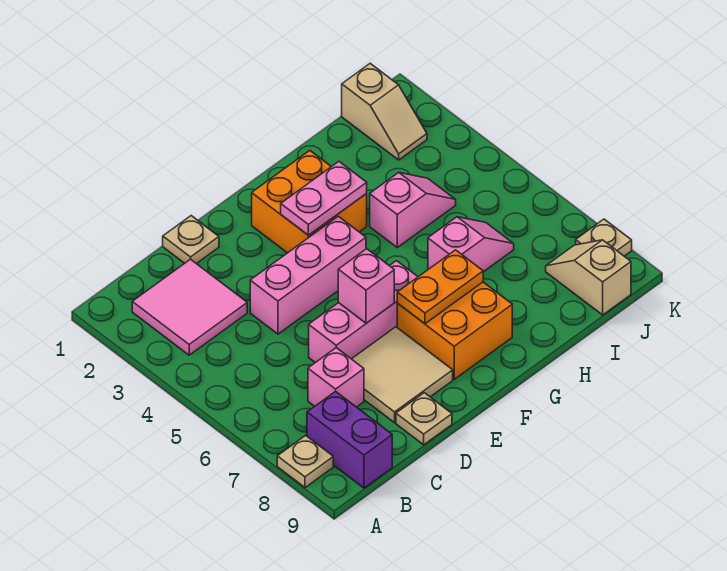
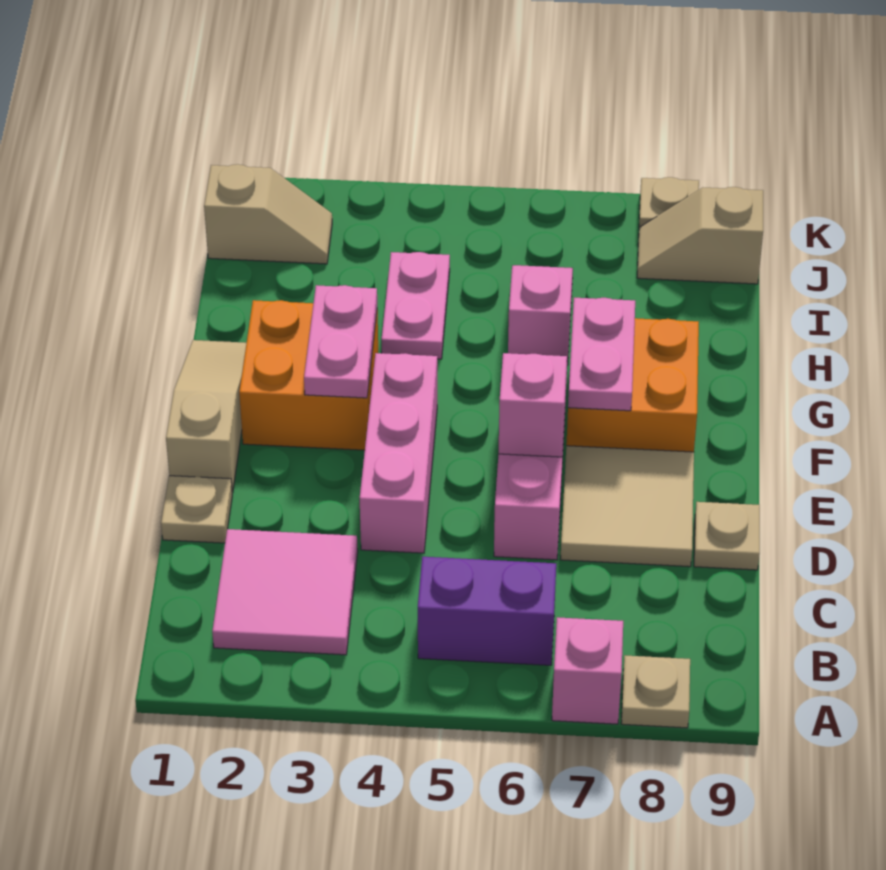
purple 1x2 brick [307,391,392,488] -> purple 1x2 brick moved to [418,557,556,665]
pink 1x1 brick [308,348,364,407] -> pink 1x1 brick moved to [552,617,623,724]
none -> tan 1x3 slope [166,340,246,493]
orange 1x2 plate [397,250,483,324] -> pink 1x2 plate [568,298,635,411]
pink 1x2 slope [370,173,456,247] -> pink 1x2 plate [381,252,450,359]

